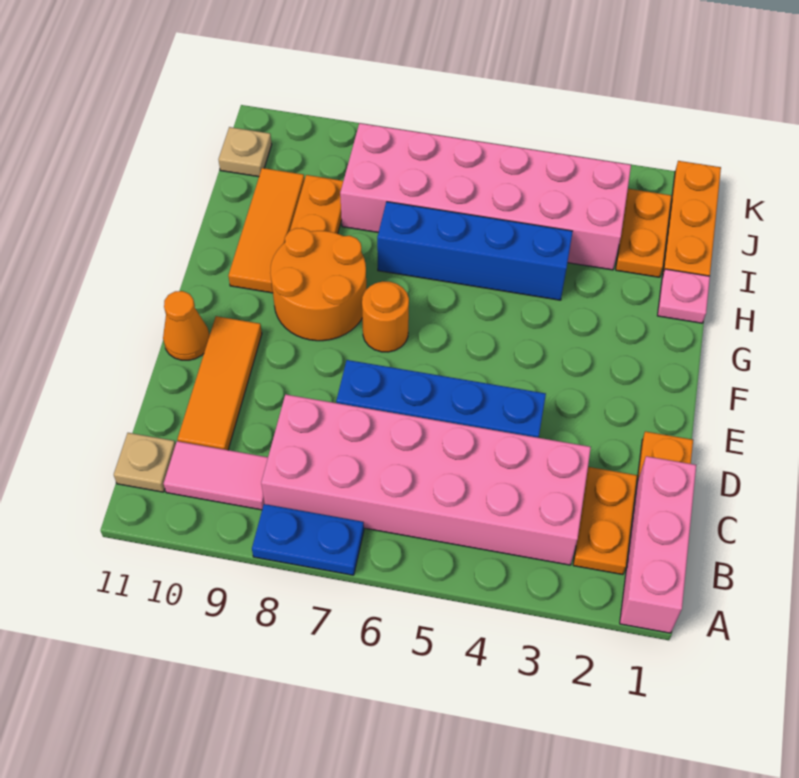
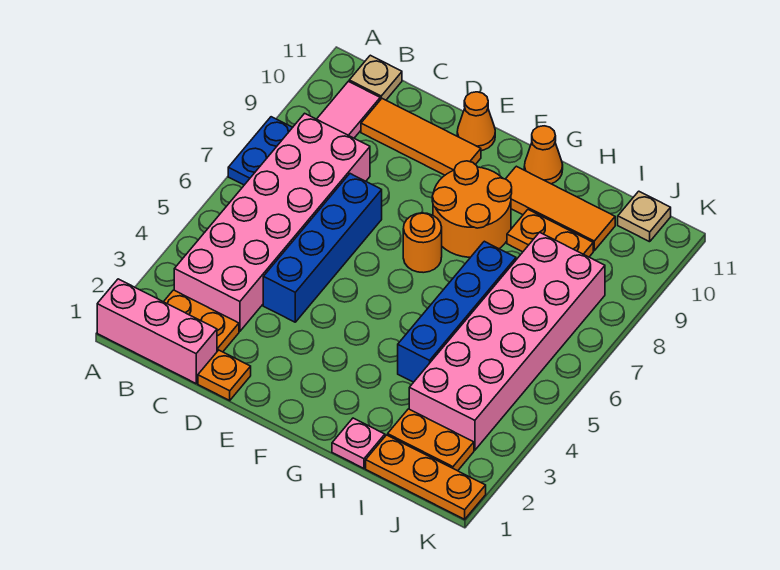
none -> orange 1x1 cone [524,126,563,184]

